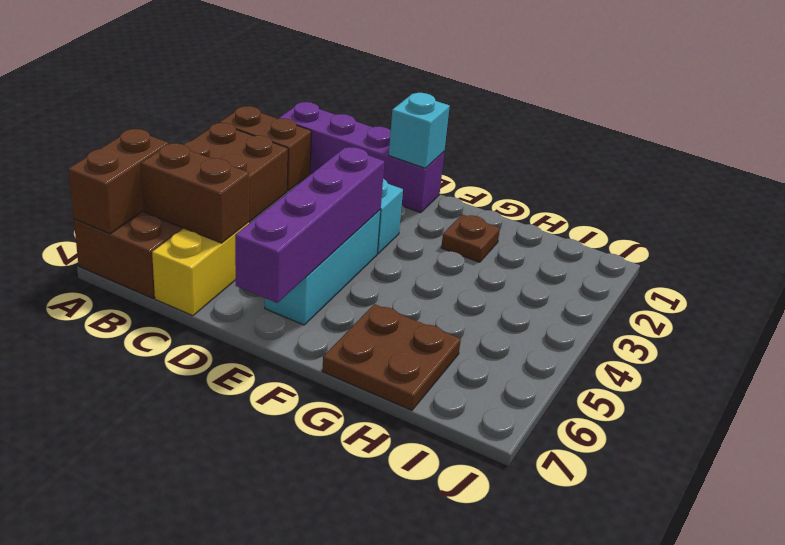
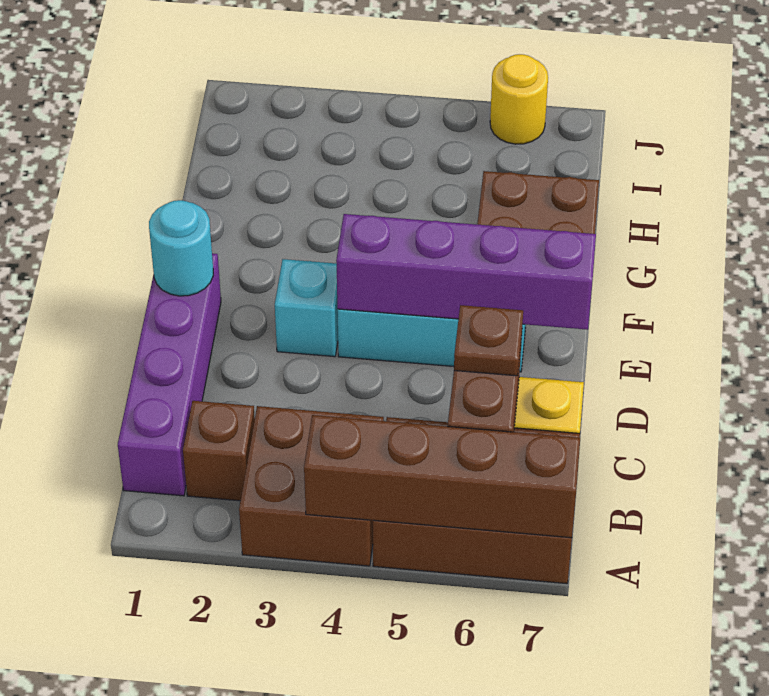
brown 1x2 brick [219,106,312,191] -> brown 1x1 brick [183,401,255,501]
brown 1x2 brick [68,129,169,234] -> brown 1x4 brick [304,415,580,538]
cyan 1x1 brick [389,93,450,168] -> cyan 1x1 round brick [149,200,213,296]
brown 1x1 plate [441,214,500,262] -> brown 1x1 plate moved to [454,305,523,376]
none -> yellow 1x1 round brick [490,54,548,144]

